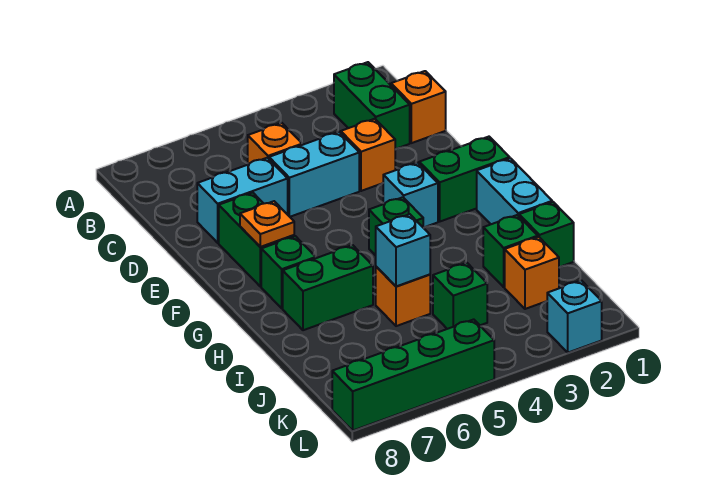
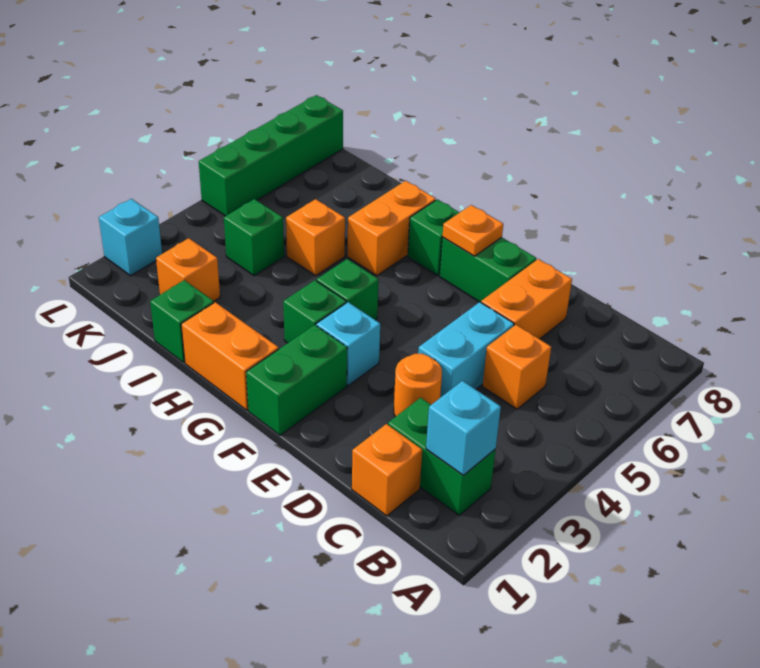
orange 1x1 brick [341,119,395,191] -> orange 1x1 round brick [394,354,442,417]
cyan 1x2 brick [197,158,288,243] -> orange 1x2 brick [481,259,572,339]
cyan 1x2 brick [477,158,552,224] -> orange 1x2 brick [181,302,279,410]
green 1x2 brick [283,245,373,330] -> orange 1x2 brick [347,181,436,276]
green 1x1 brick [483,215,538,287] -> green 1x1 brick moved to [283,280,346,343]
cyan 1x1 brick [376,214,430,287] -> cyan 1x1 brick moved to [426,381,501,475]

